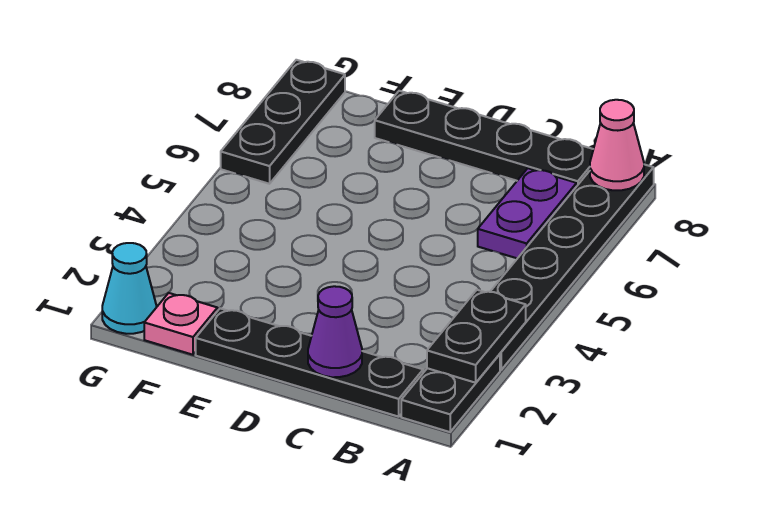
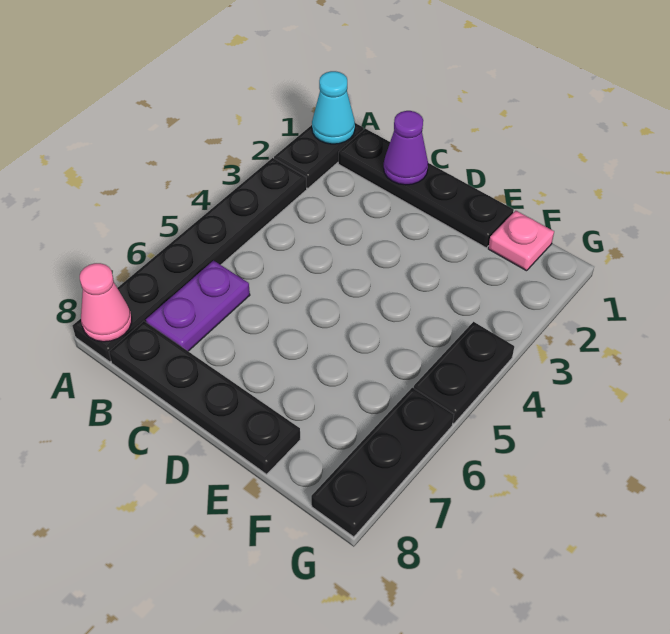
black 1x2 plate [427,290,526,383] -> black 1x2 plate moved to [414,322,514,424]
cyan 1x1 cone [102,243,156,334] -> cyan 1x1 cone moved to [312,71,355,144]

